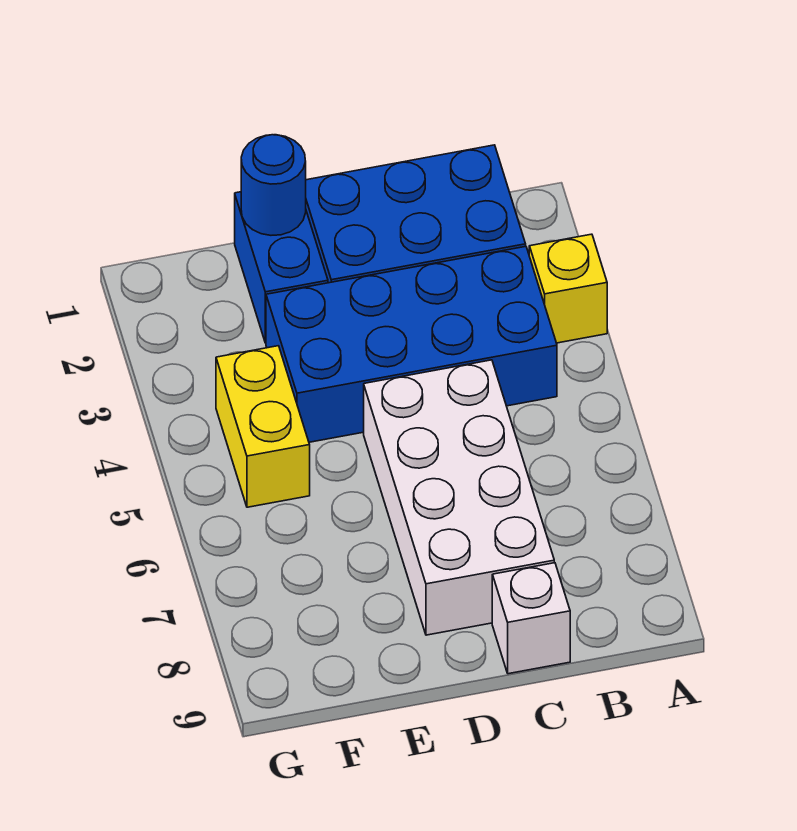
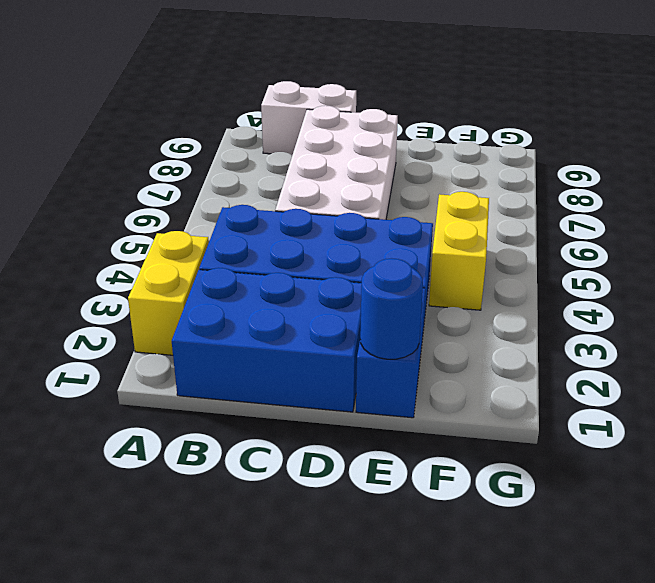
yellow 1x1 brick [529,234,607,343] -> yellow 1x2 brick [128,231,209,355]
white 1x1 brick [492,563,570,674] -> white 1x2 brick [261,81,356,155]

